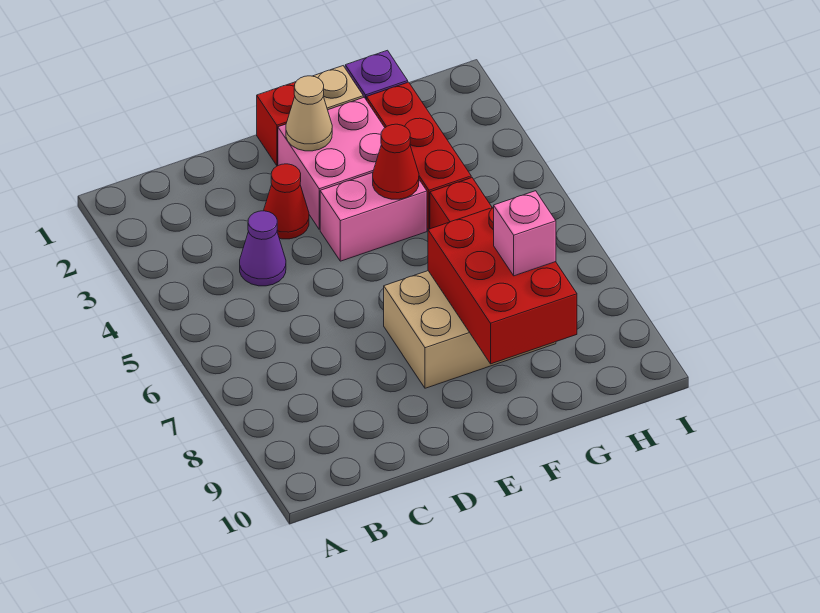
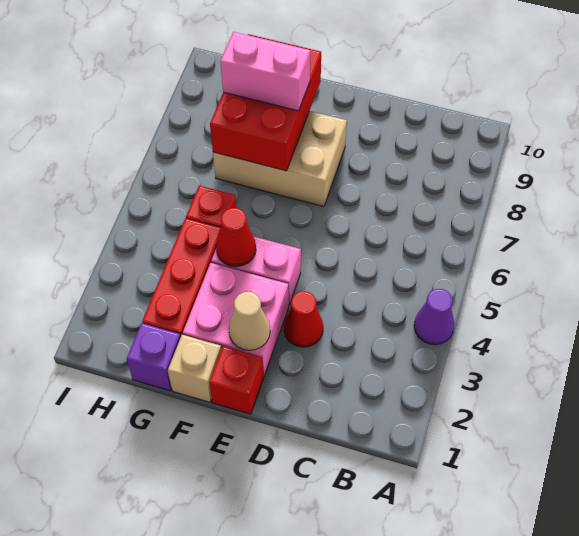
purple 1x1 cone [240,211,286,286] -> purple 1x1 cone moved to [414,289,454,345]
pink 1x1 brick [494,191,556,276] -> pink 1x2 brick [220,32,310,111]

